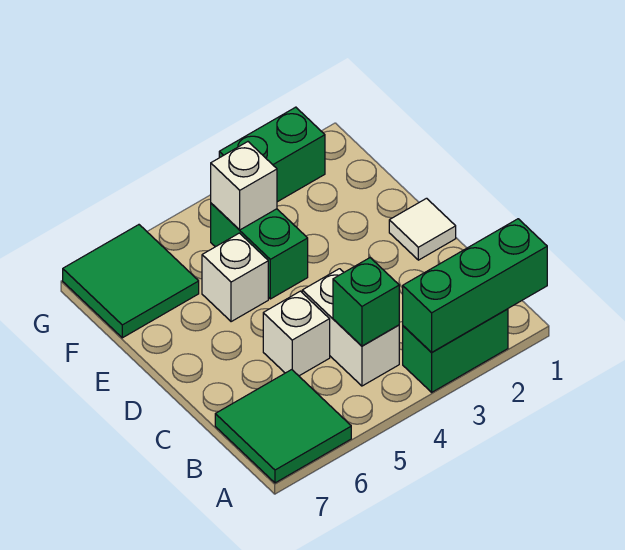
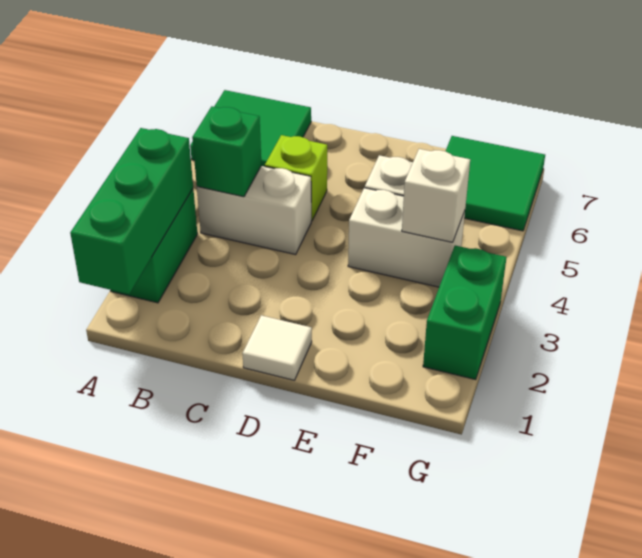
white 1x1 brick [263,291,330,376] -> lime 1x1 brick [265,135,327,221]
green 1x2 brick [211,203,308,299] -> white 1x2 brick [348,188,465,287]

